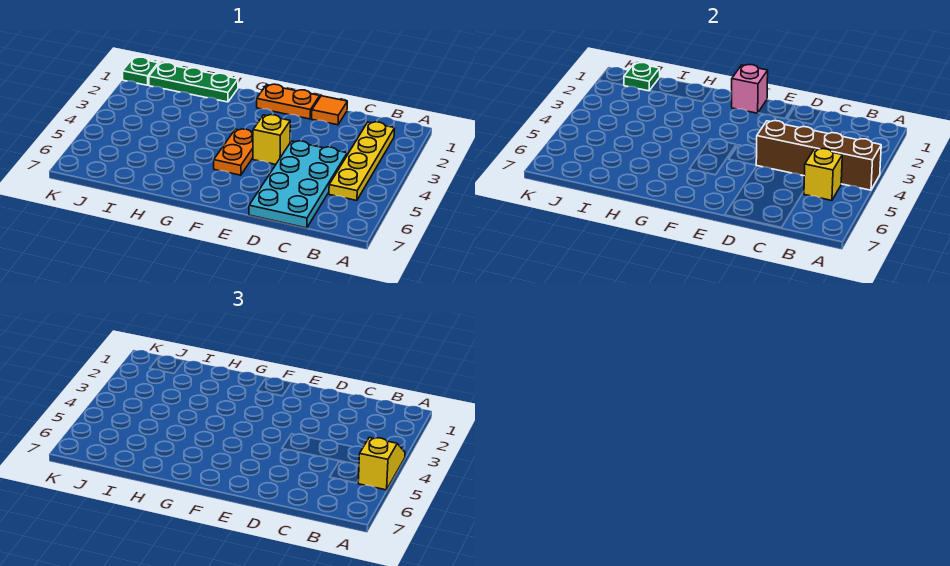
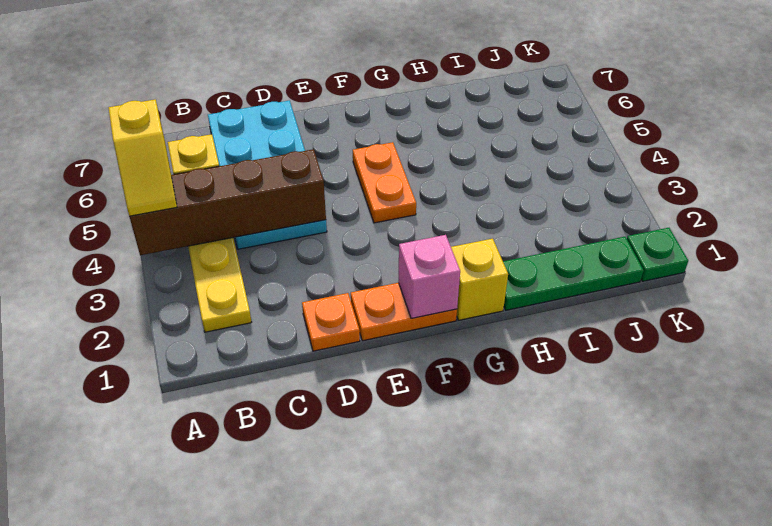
orange 1x1 tile [312,96,347,125] -> orange 1x1 plate [302,293,360,351]
yellow 1x1 brick [253,115,290,164] -> yellow 1x1 brick moved to [451,239,508,320]
green 1x1 plate [624,63,660,91] -> none

